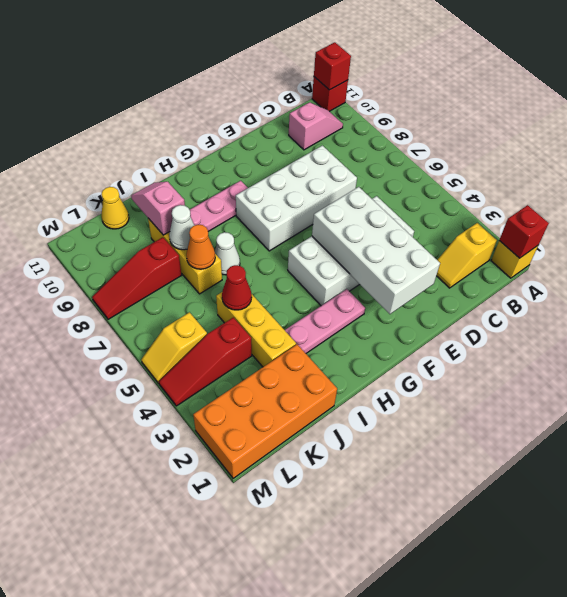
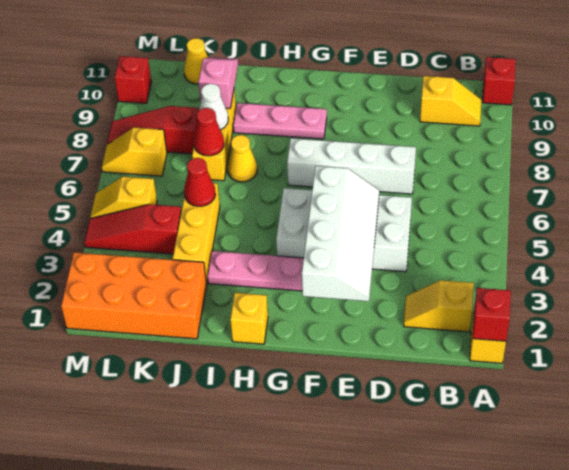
red 1x1 brick [314,42,351,90] -> red 1x1 brick moved to [115,56,151,103]
pink 1x2 slope [289,102,343,150] -> yellow 1x2 slope [420,76,481,126]
white 2x4 brick [236,145,357,251] -> white 1x4 brick [287,138,416,194]
white 2x4 brick [312,187,440,314] -> white 2x4 slope [302,166,379,301]
none -> yellow 1x1 brick [230,293,268,344]
white 1x1 cone [215,232,240,275] -> yellow 1x1 cone [227,135,257,182]
orange 1x1 cone [186,225,215,269] -> red 1x1 cone [194,108,224,156]
none -> yellow 1x2 slope [102,127,167,176]

